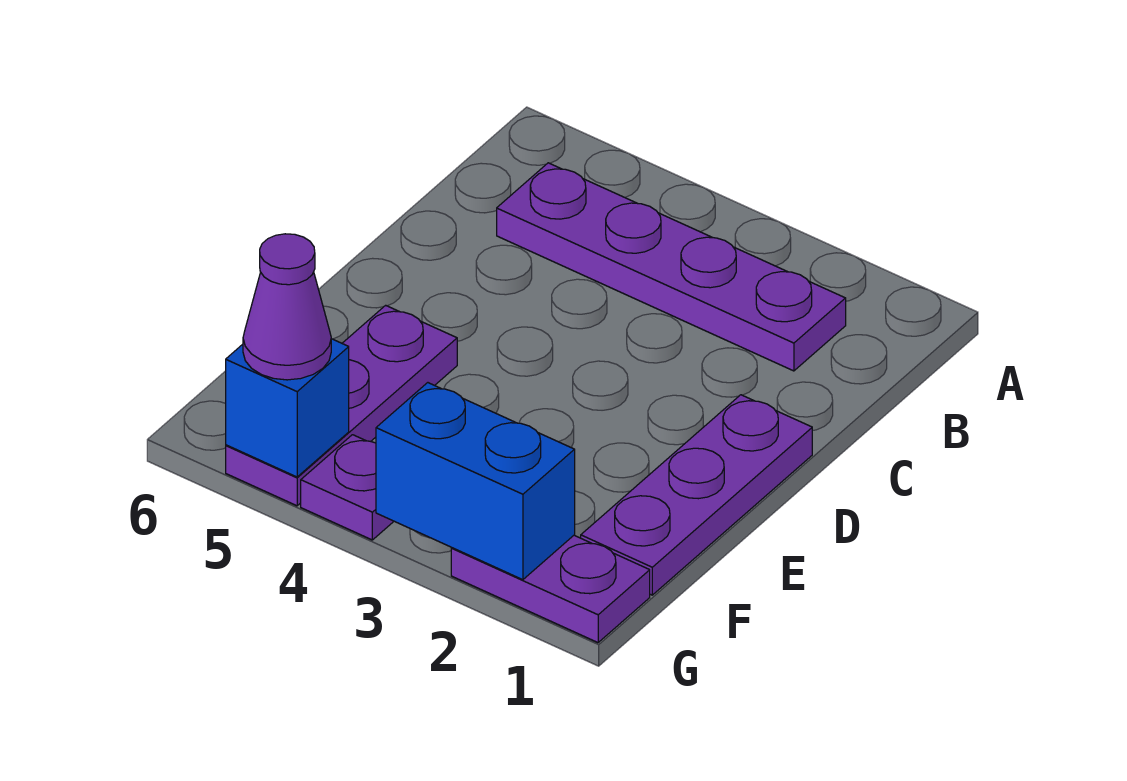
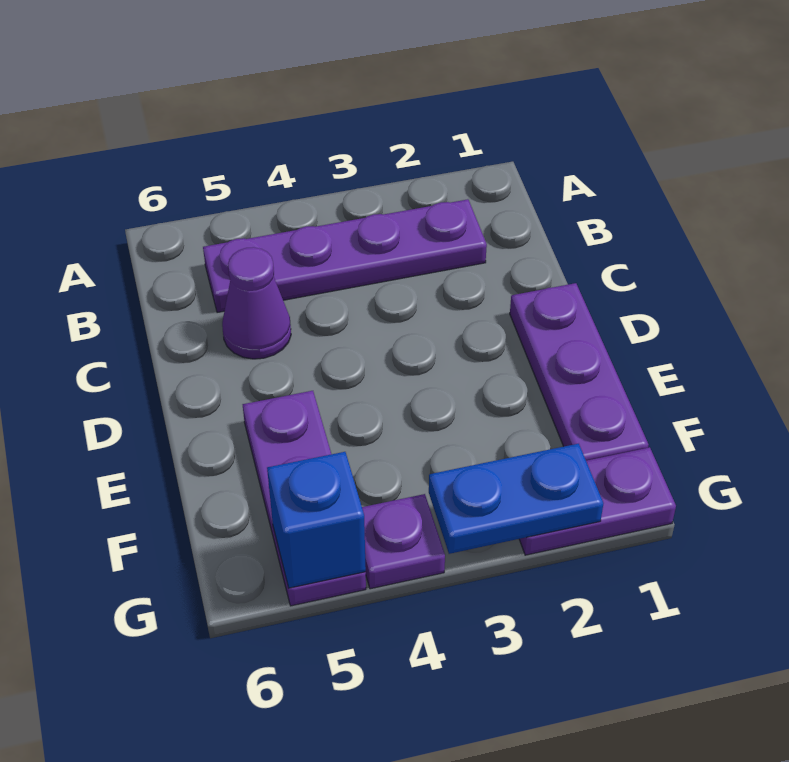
blue 1x2 brick [376,383,575,580] -> blue 1x2 plate [429,444,603,554]
purple 1x1 cone [243,234,331,380] -> purple 1x1 cone moved to [222,247,291,359]

